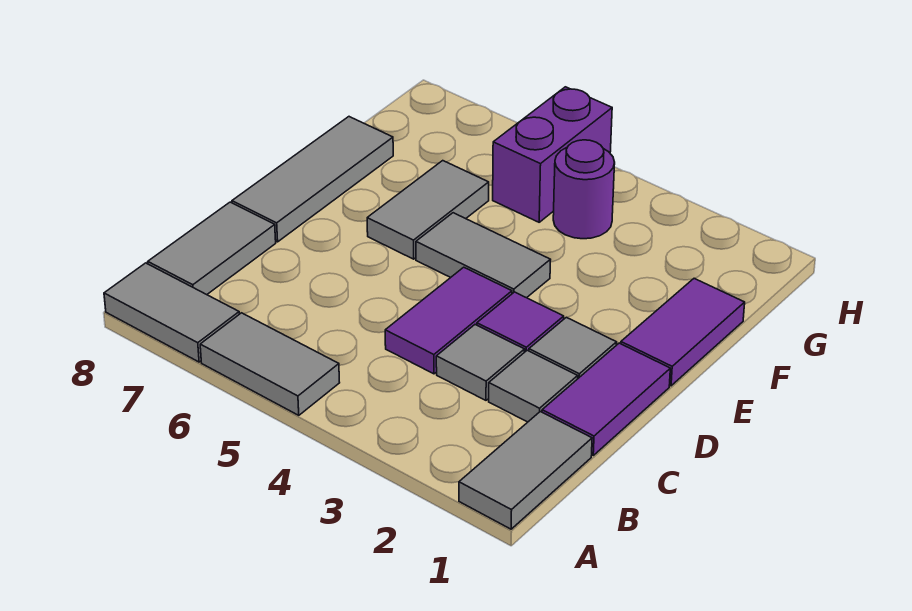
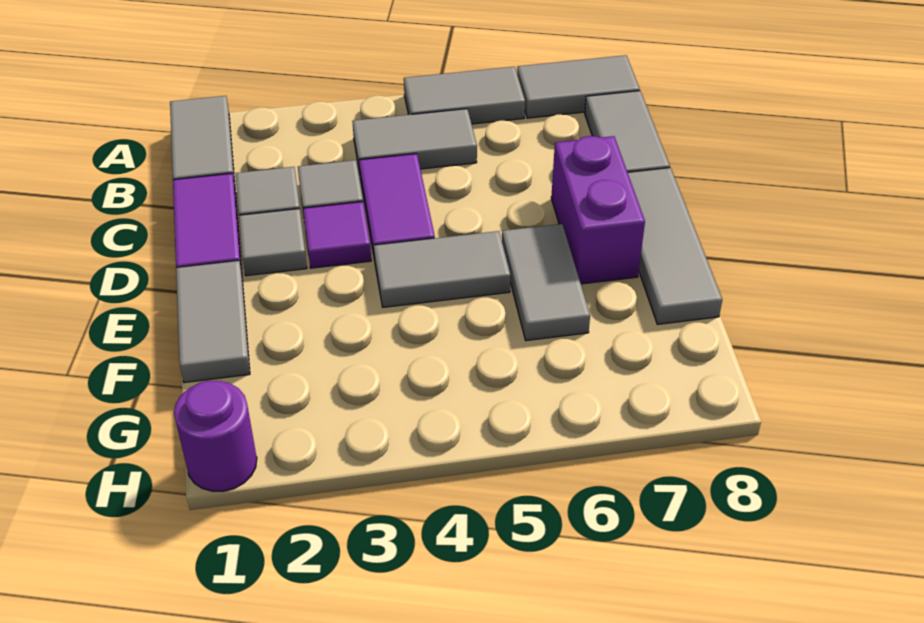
none -> grey 1x2 tile [352,109,477,172]
purple 1x2 tile [621,278,745,386] -> grey 1x2 tile [176,261,250,383]
purple 1x1 round brick [553,140,615,239] -> purple 1x1 round brick moved to [174,381,257,491]
purple 1x2 brick [493,87,612,222] -> purple 1x2 brick moved to [551,136,645,284]

